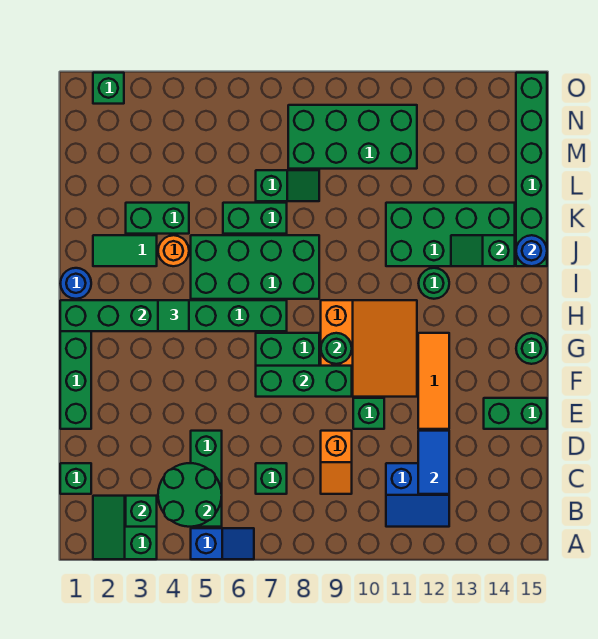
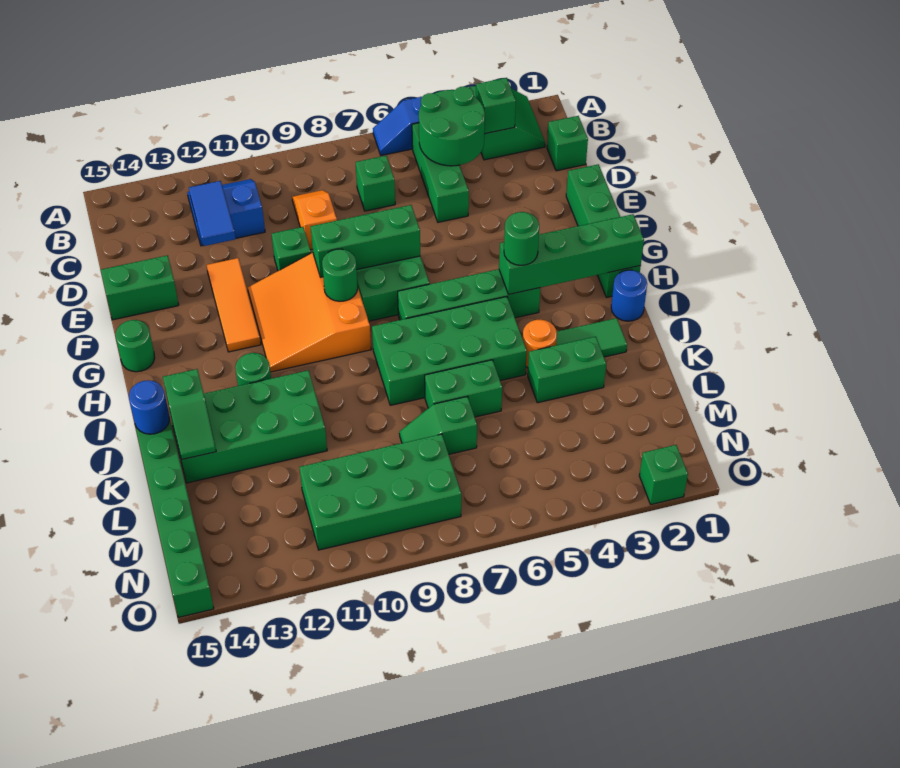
green 1x1 tile [158,300,189,331] -> green 1x1 round brick [504,212,539,265]
green 1x2 slope [451,235,515,266] -> green 1x2 slope turned to [163,369,216,460]

